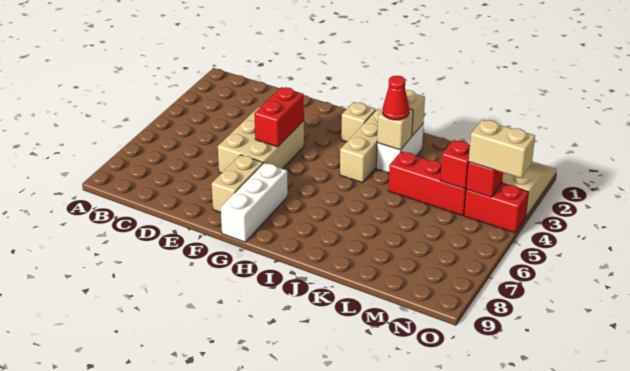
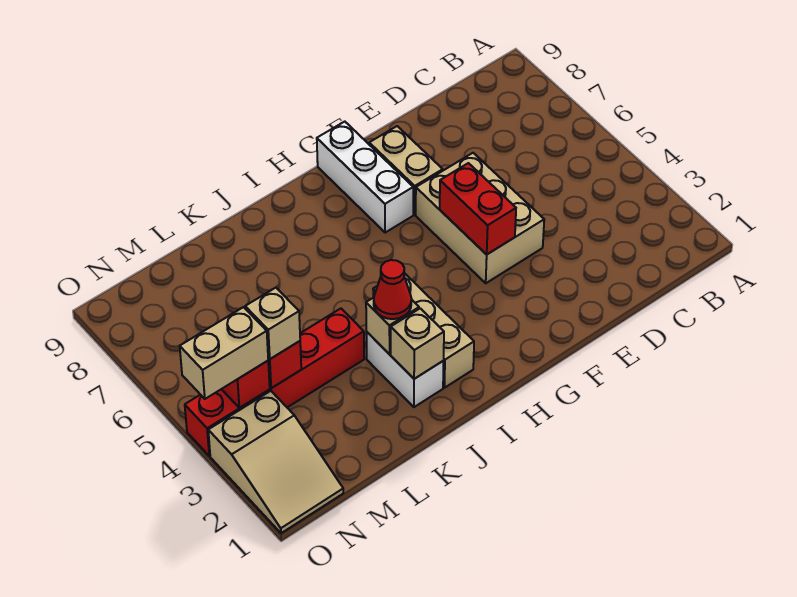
tan 1x1 brick [341,102,376,142] -> tan 1x1 brick moved to [245,288,300,359]

